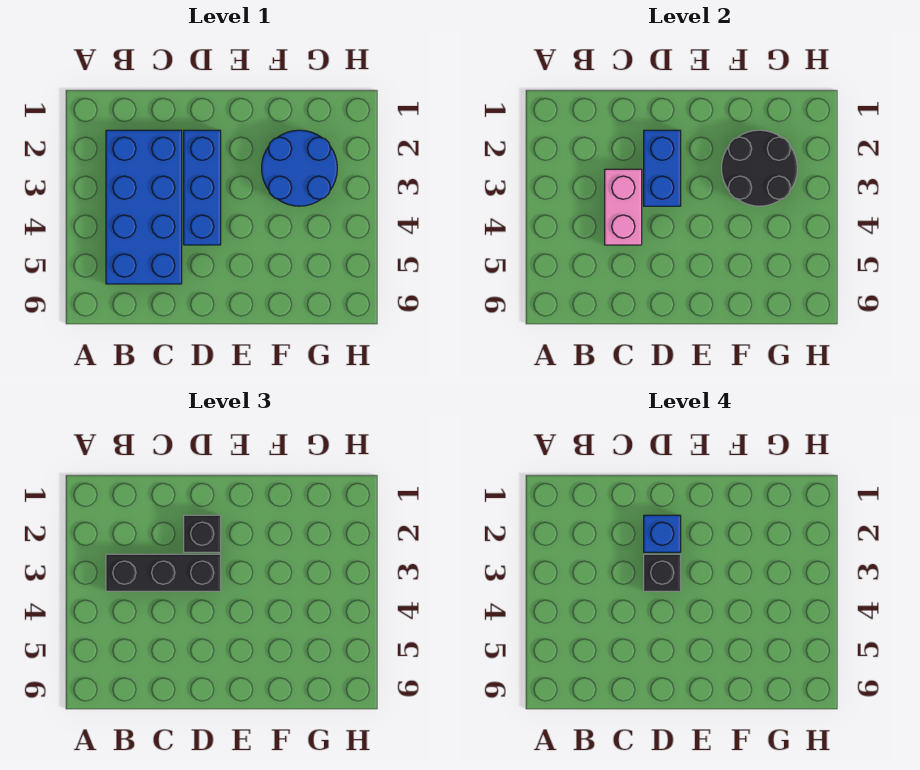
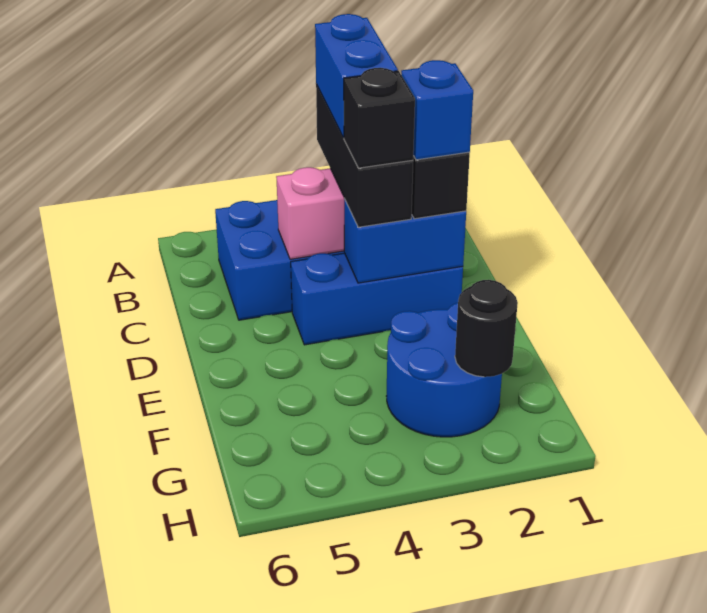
none -> blue 1x2 brick [315,14,398,138]
black 2x2 round brick [722,130,797,206] -> black 1x1 round brick [455,280,518,377]

